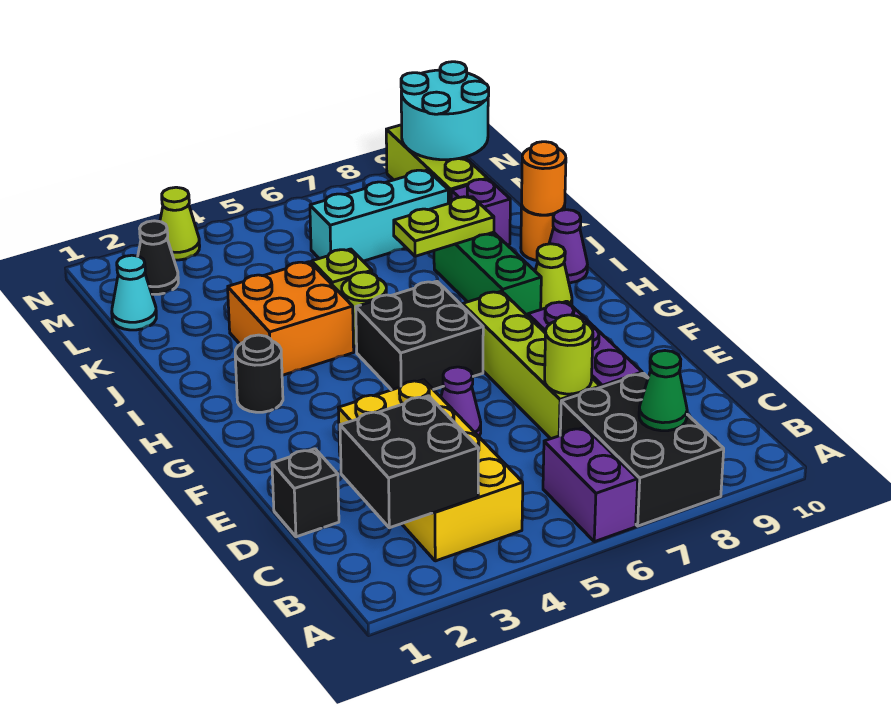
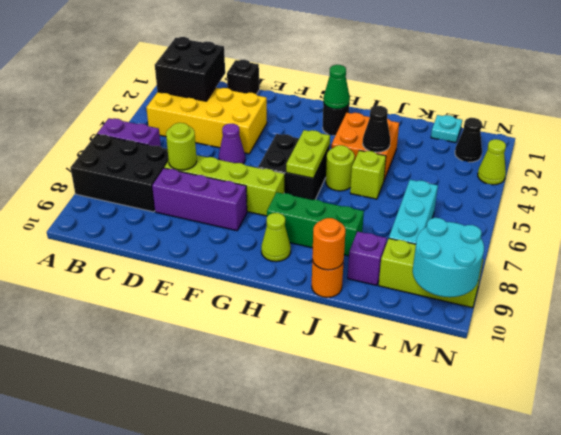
green 1x1 cone [639,351,687,431] -> green 1x1 cone moved to [323,65,350,109]
purple 1x1 cone [549,210,587,283] -> none
none -> black 1x1 cone [363,106,390,152]
lime 1x2 plate [394,197,494,256] -> lime 1x2 plate moved to [286,130,330,178]
cyan 1x1 cone [112,255,156,330] -> cyan 1x1 plate [431,115,462,143]

